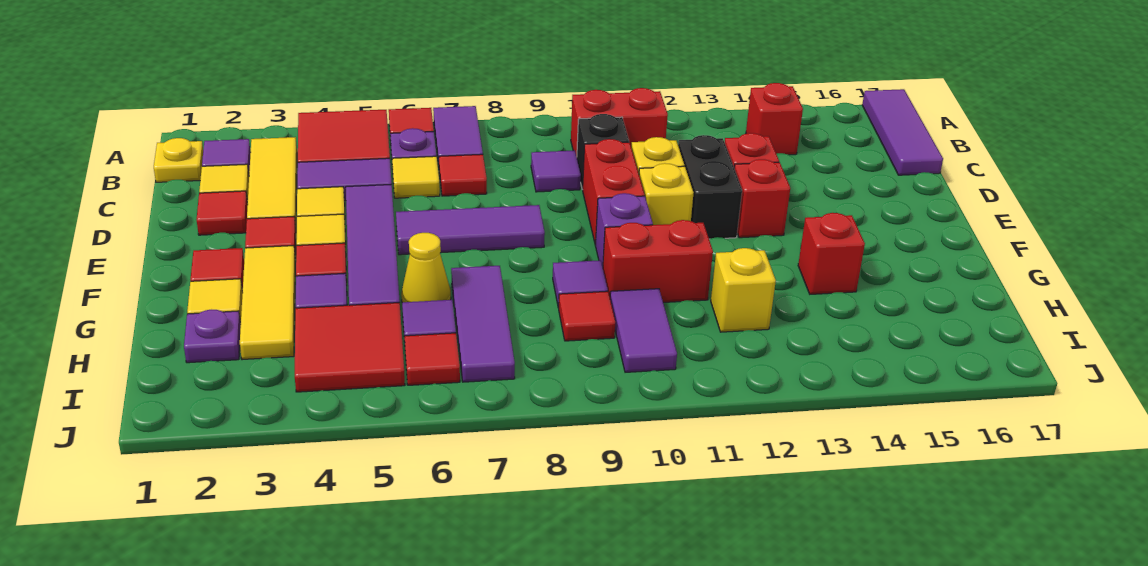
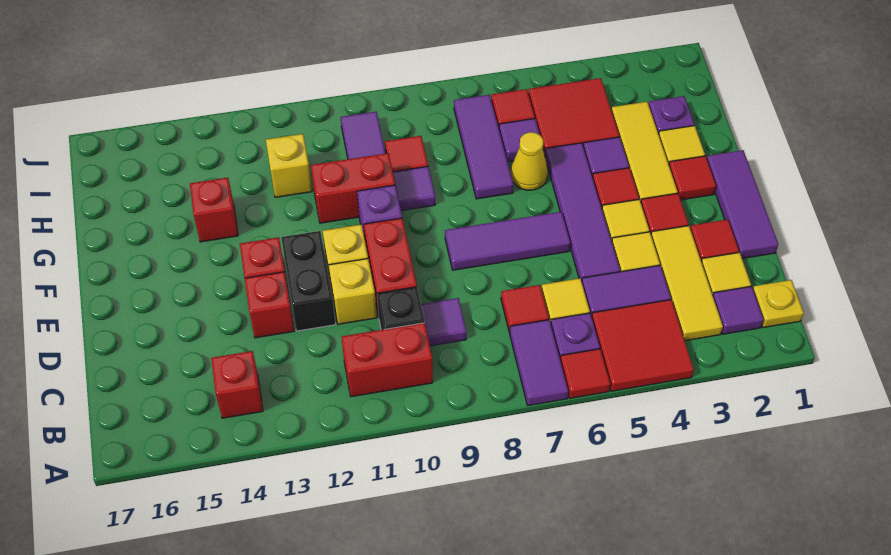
purple 1x3 tile [862,89,943,175] -> purple 1x3 tile moved to [707,150,778,259]

